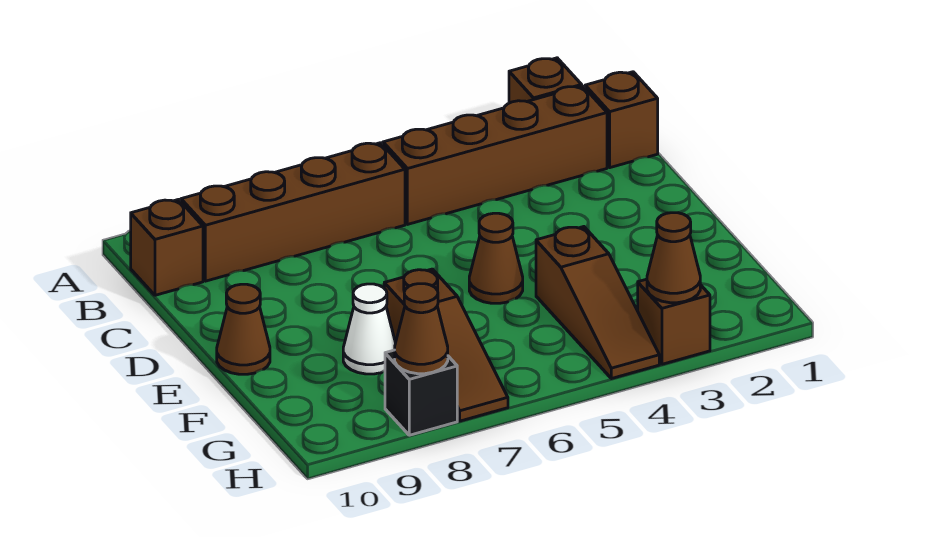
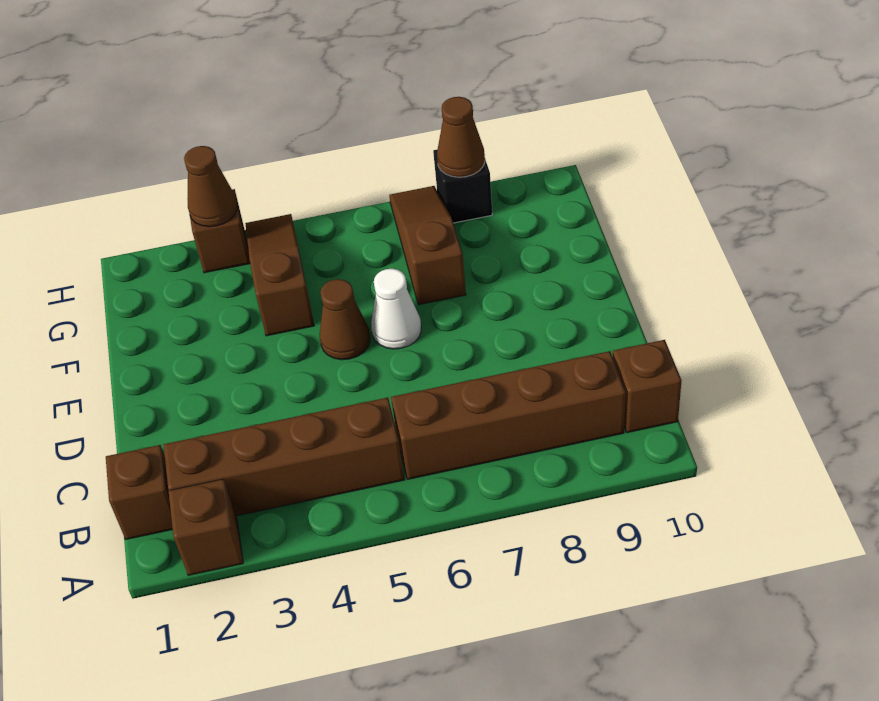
brown 1x1 cone [217,284,270,374] -> none
white 1x1 cone [343,284,395,374] -> white 1x1 cone moved to [371,269,421,349]

